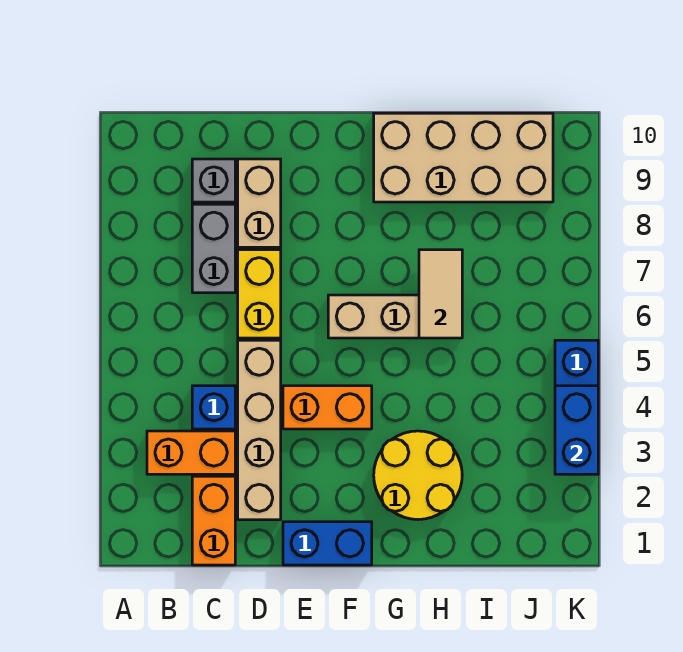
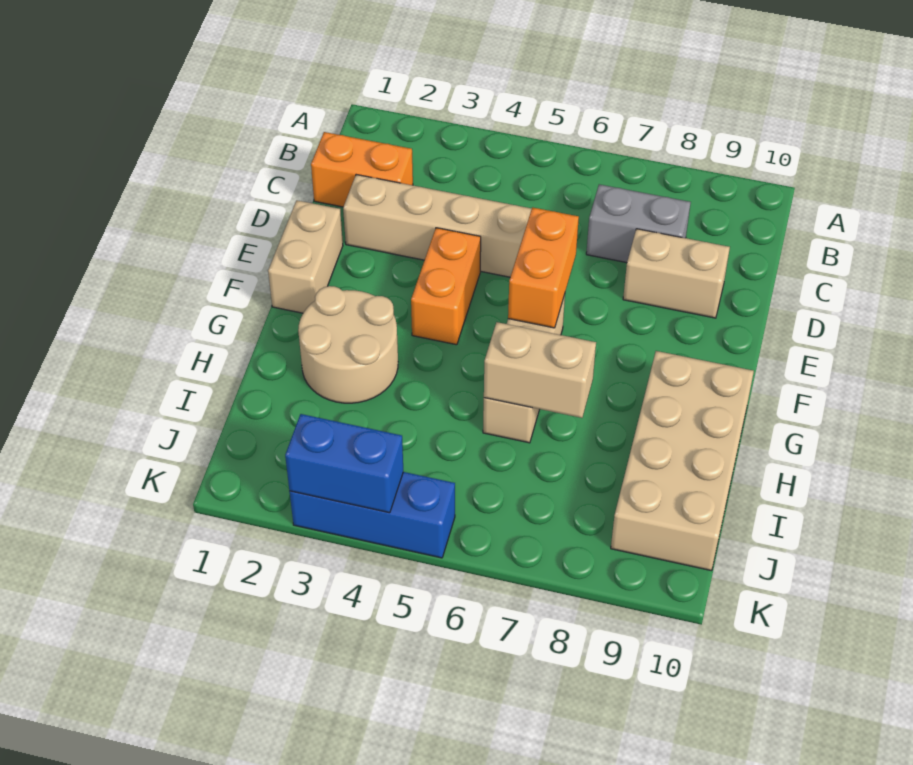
orange 1x2 brick [147,431,235,474] -> orange 1x2 brick moved to [508,207,579,328]
blue 1x1 brick [192,386,235,429] -> none
grey 1x1 brick [192,159,235,202] -> none
yellow 1x2 brick [238,250,281,338] -> none
blue 1x2 brick [283,522,372,565] -> tan 1x2 brick [268,200,343,313]
yellow 2x2 round brick [374,431,462,520] -> tan 2x2 round brick [298,286,398,403]
tan 1x2 tile [419,250,462,338] -> tan 1x2 brick [484,322,596,418]

